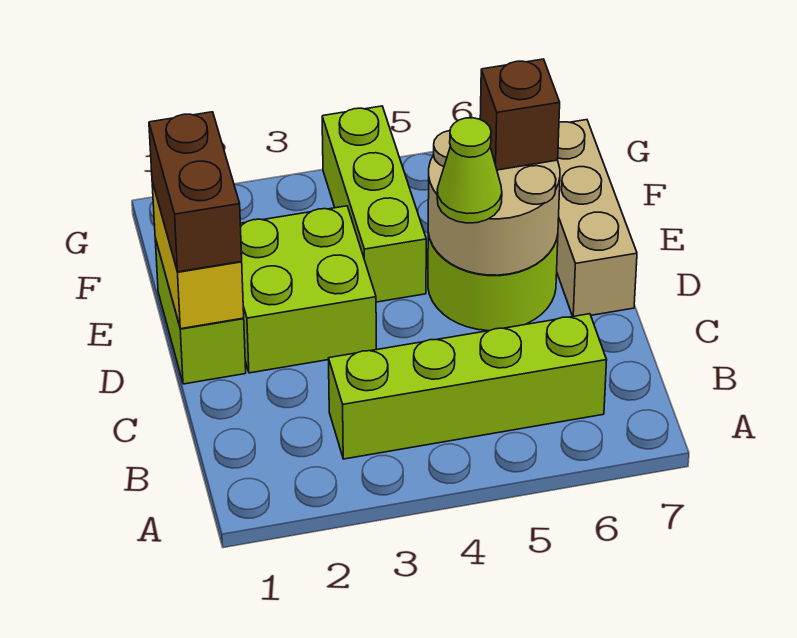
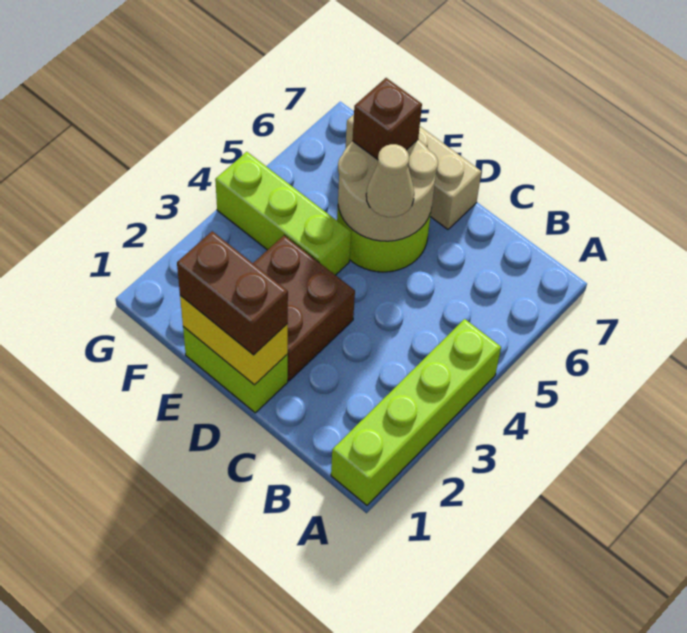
lime 1x4 brick [329,314,607,459] -> lime 1x4 brick moved to [331,319,501,505]
lime 2x2 brick [240,206,376,373] -> brown 2x2 brick [253,235,355,381]
lime 1x1 cone [437,118,502,223] -> tan 1x1 cone [366,144,414,217]

